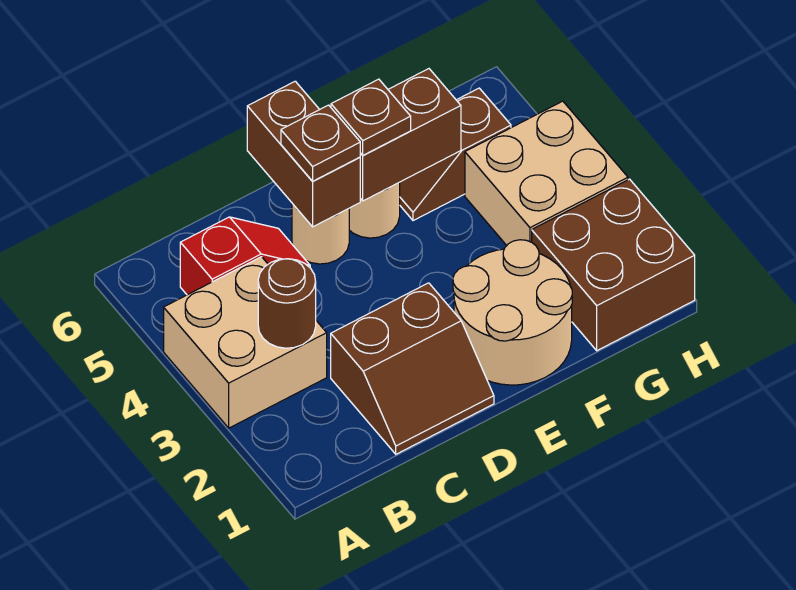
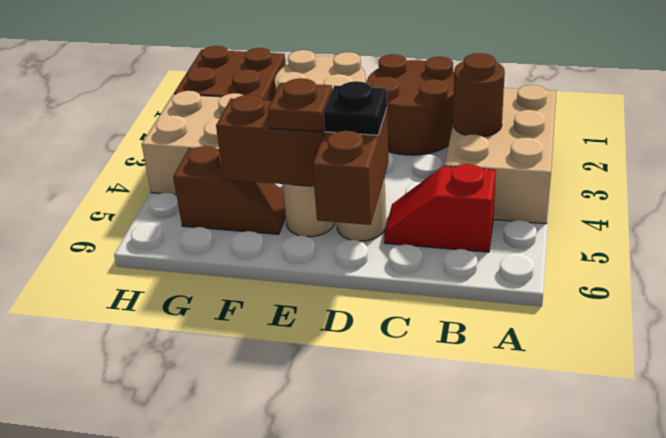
tan 2x2 brick [164,257,327,428] -> tan 2x3 brick [444,85,556,224]
brown 2x2 slope [331,283,494,454] -> brown 2x2 round brick [366,54,454,155]
brown 1x1 plate [281,105,360,181] -> black 1x1 plate [323,81,387,135]

